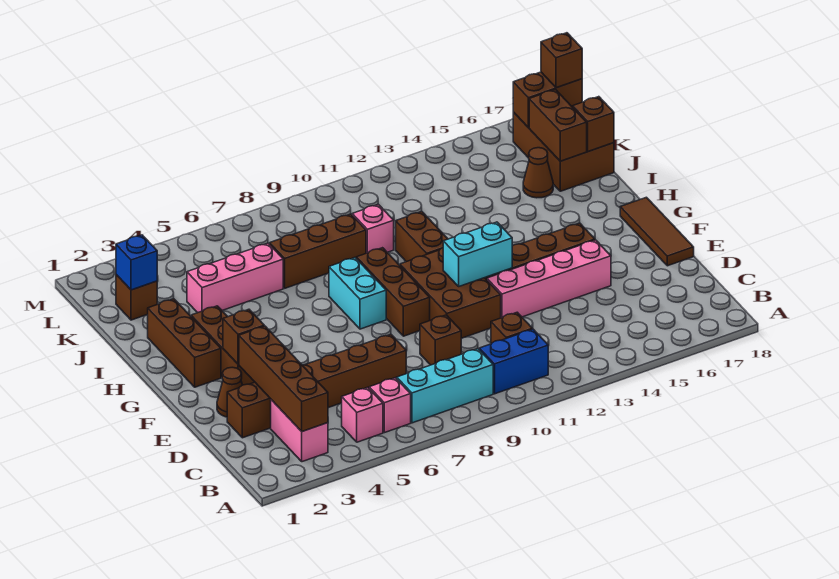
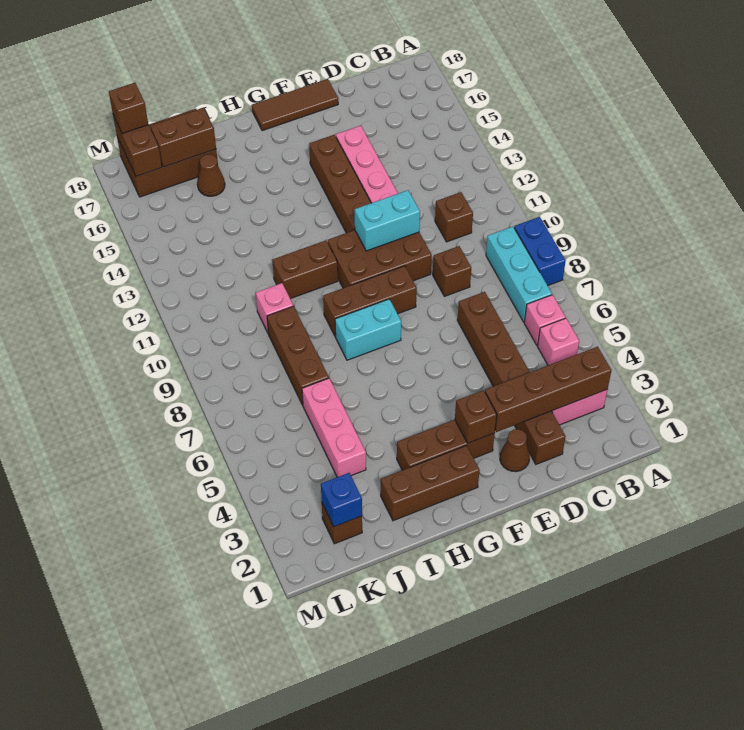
blue 1x2 brick [479,329,548,394] -> blue 1x2 brick moved to [514,217,566,286]
cyan 1x2 brick [443,222,512,286] -> cyan 1x2 brick turned to [355,190,420,251]
brown 1x1 brick [573,97,614,152] -> none

